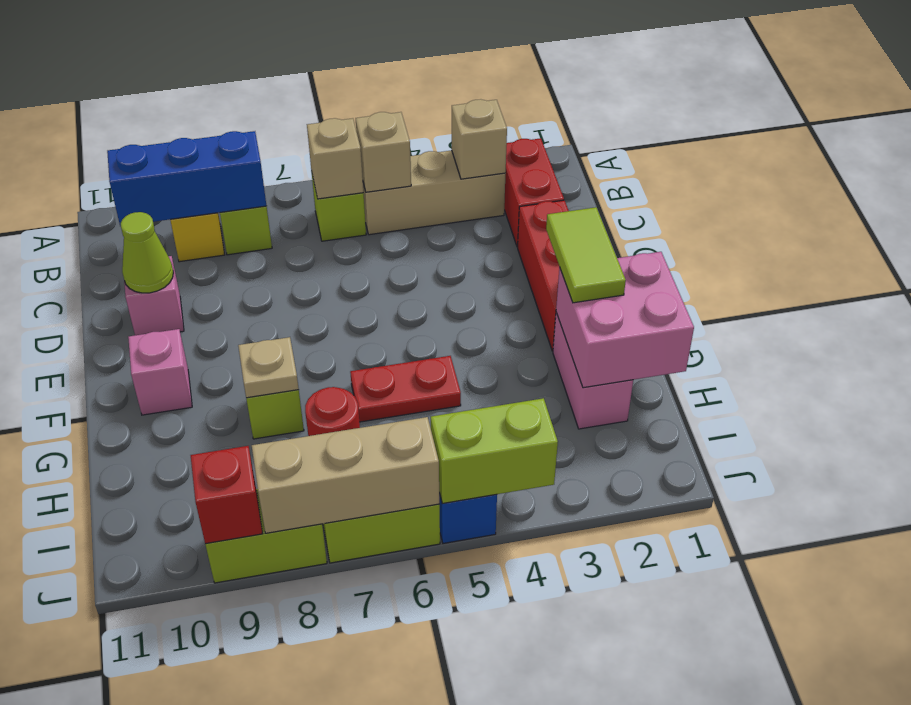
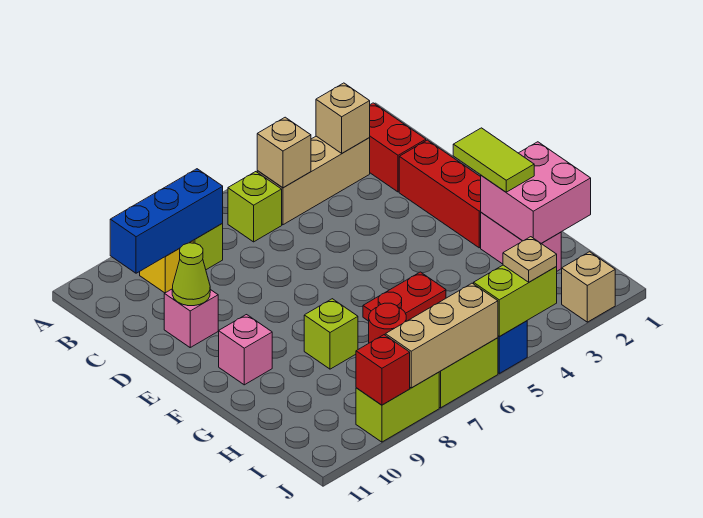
tan 1x1 brick [307,118,363,199] -> tan 1x1 brick moved to [562,252,615,322]
tan 1x1 plate [238,337,299,398] -> tan 1x1 plate moved to [503,237,557,282]

